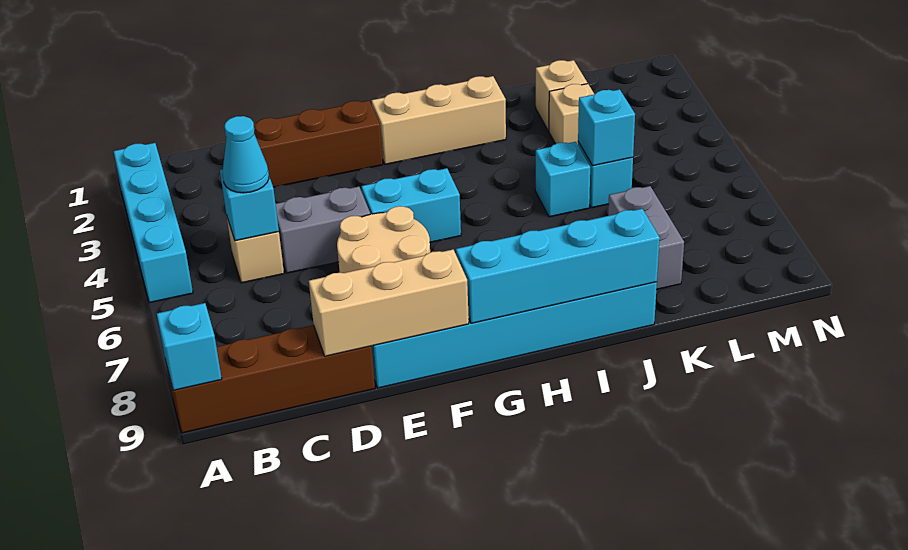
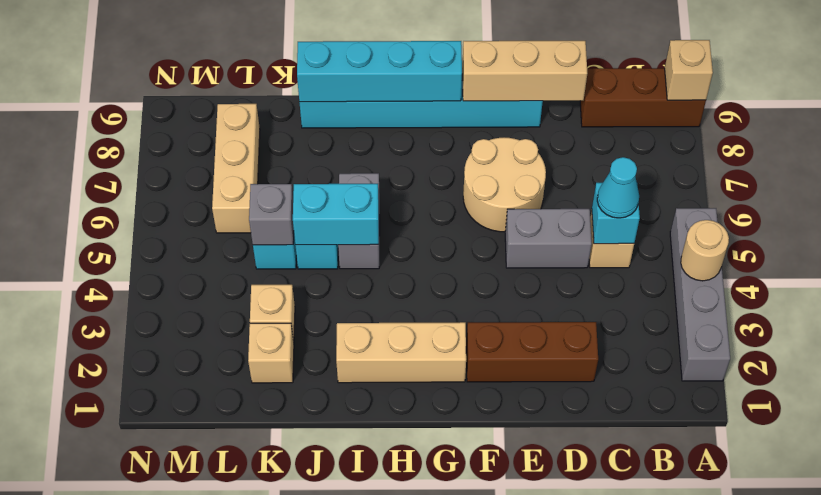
cyan 1x4 brick [114,143,193,303] -> grey 1x4 brick [670,208,730,381]
none -> tan 1x1 round brick [681,220,729,281]
brown 1x4 brick [166,325,375,433] -> brown 1x3 brick [580,68,706,127]
cyan 1x1 brick [157,303,222,390] -> tan 1x1 brick [665,40,713,100]
cyan 1x2 brick [362,168,461,242] -> cyan 1x2 brick moved to [293,184,379,245]
cyan 1x1 brick [578,89,635,166] -> grey 1x1 brick [249,184,294,245]
grey 1x2 brick [608,186,684,290] -> grey 1x2 brick moved to [338,173,380,269]
none -> tan 1x3 brick [212,104,260,233]

